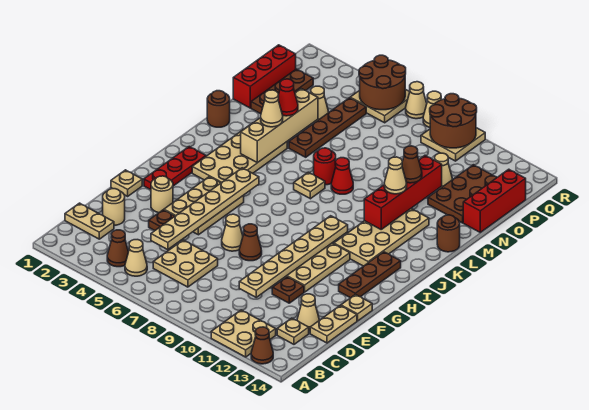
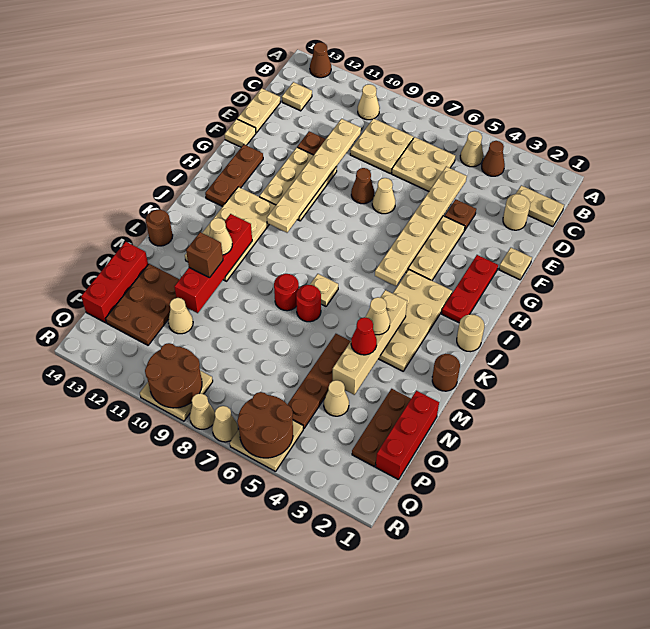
tan 2x2 plate [211,310,276,357] -> tan 2x2 plate moved to [350,119,413,174]
tan 1x1 cone [297,294,319,331] -> tan 1x1 cone moved to [358,84,380,120]
tan 1x1 round brick [151,176,173,213] -> tan 1x1 round brick moved to [457,314,484,352]
red 1x1 cone [331,158,353,194] -> red 1x1 round brick [274,274,299,311]
brown 1x1 cone [402,146,422,183] -> brown 1x1 brick [186,232,223,278]

